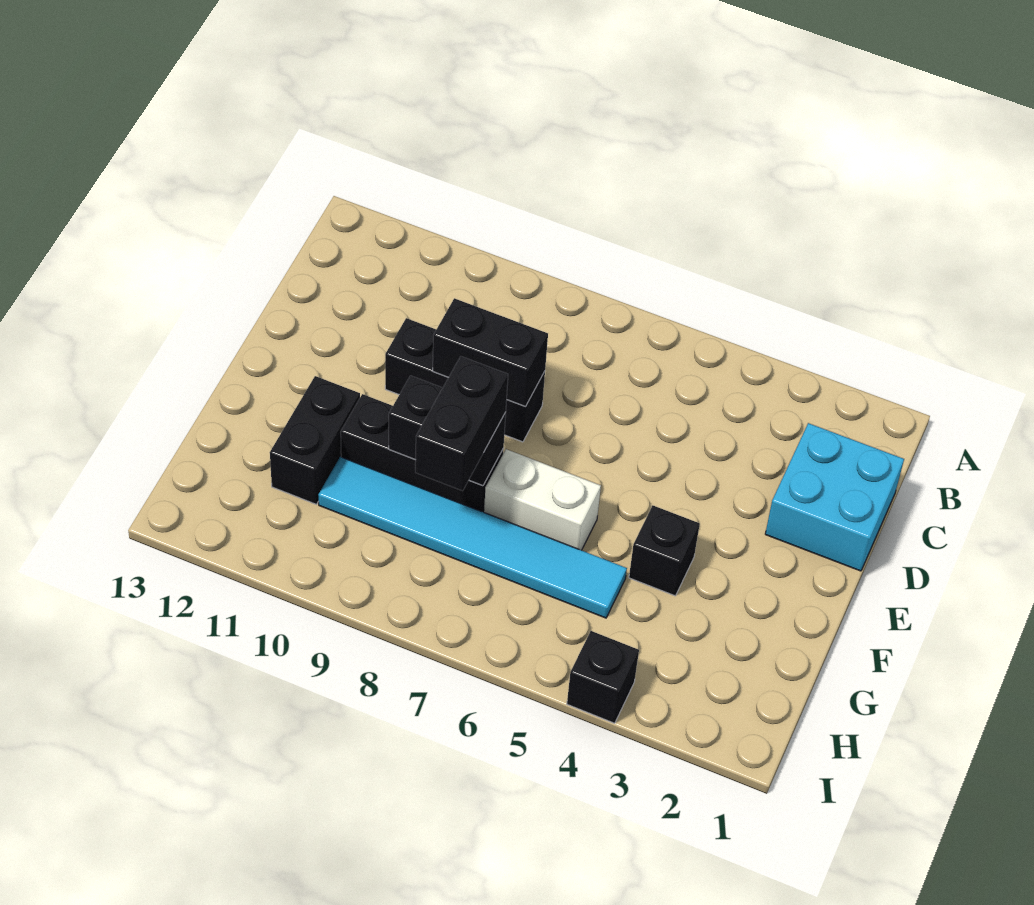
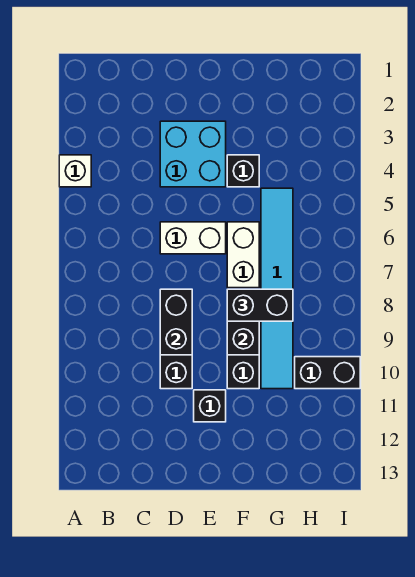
none -> white 1x1 brick [59,155,91,187]
cyan 2x2 brick [765,423,904,571] -> cyan 2x2 brick moved to [160,121,226,187]
none -> white 1x2 brick [160,222,226,254]
black 1x2 brick [270,376,360,504] -> black 1x2 brick moved to [295,357,360,389]
black 1x1 brick [567,631,639,723] -> black 1x1 brick moved to [194,390,226,422]

